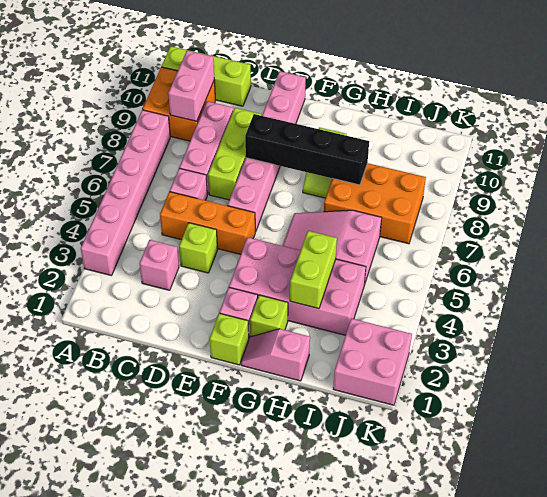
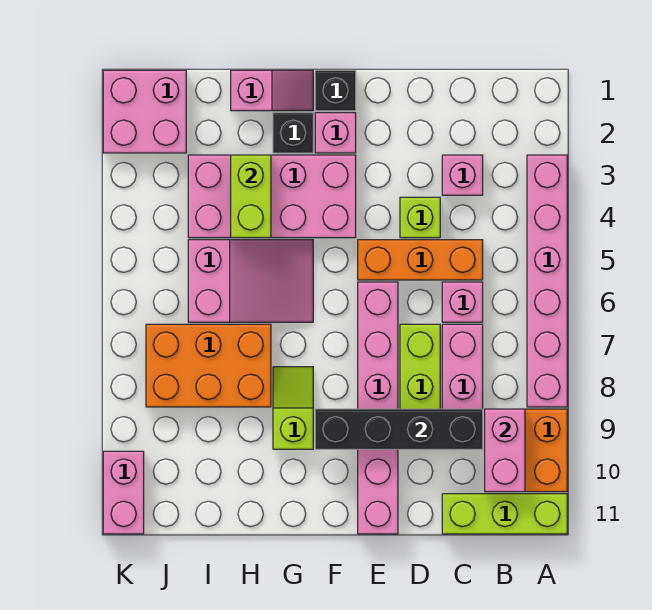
black 1x4 brick [245,114,369,185] -> black 1x4 brick moved to [315,409,483,449]
lime 1x1 brick [210,313,249,365] -> black 1x1 brick [315,70,356,111]
lime 1x1 brick [250,295,288,337] -> black 1x1 brick [273,113,313,153]
none -> pink 1x2 brick [103,451,144,534]

